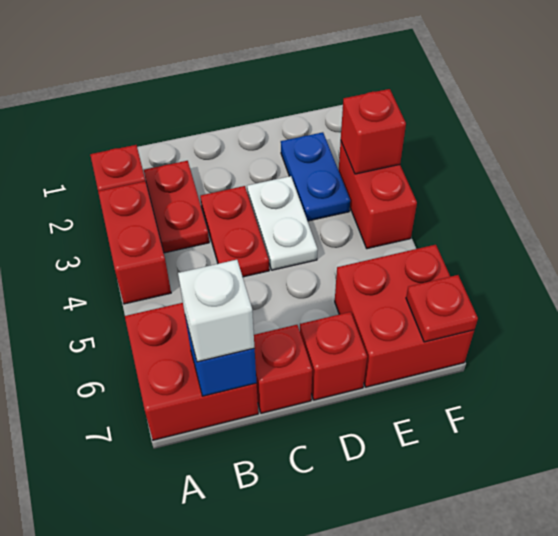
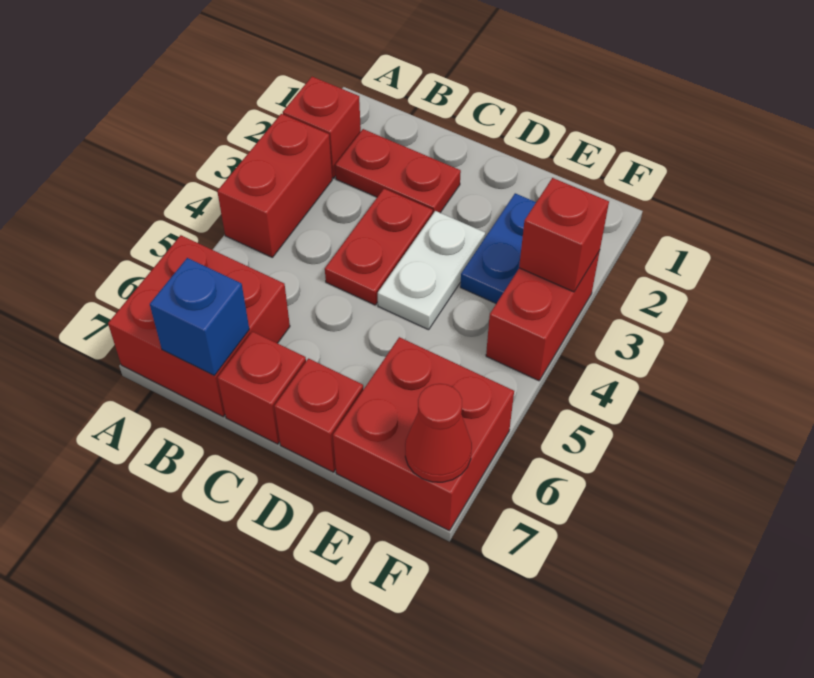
red 1x2 plate [144,161,209,253] -> red 1x2 plate turned to [335,129,461,213]
white 1x1 brick [178,260,255,362] -> none
red 1x1 plate [406,275,478,342] -> red 1x1 cone [405,384,472,482]

